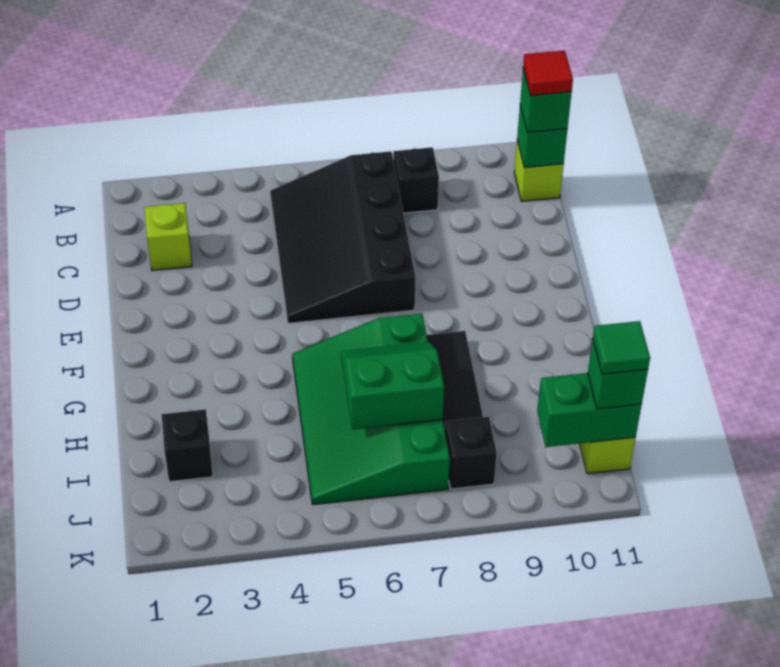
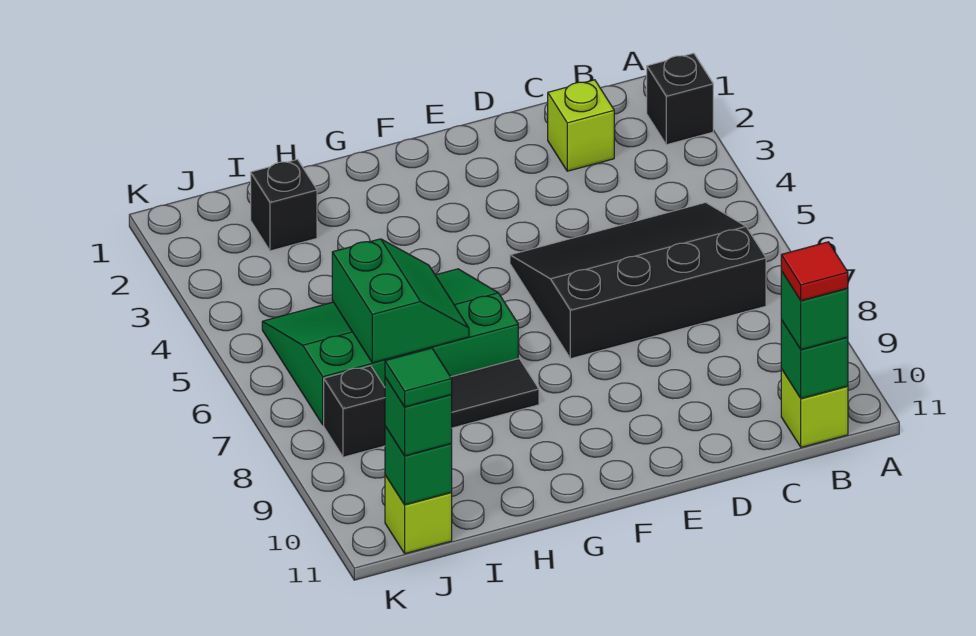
black 1x1 brick [393,147,439,213] -> black 1x1 brick moved to [647,53,713,145]
green 1x2 brick [537,373,642,447] -> green 1x1 brick [385,426,452,505]

